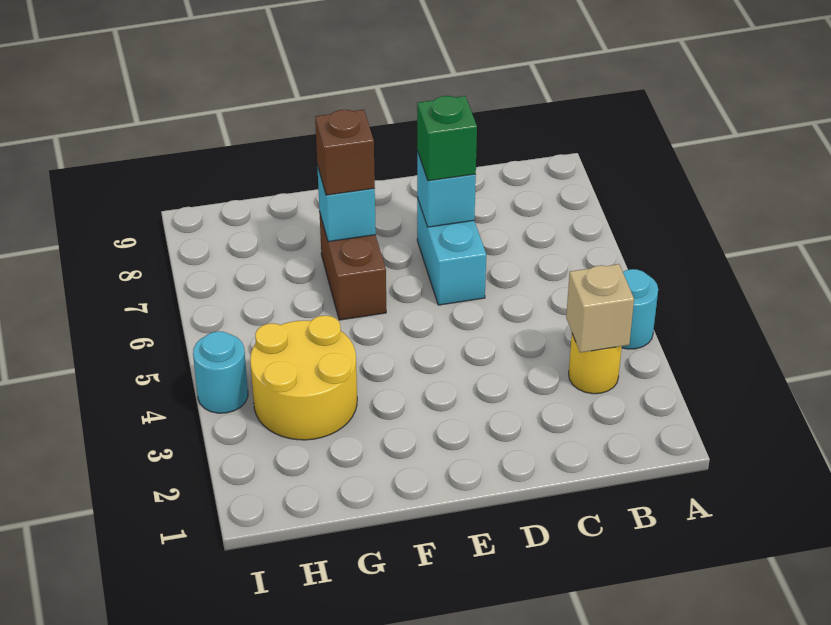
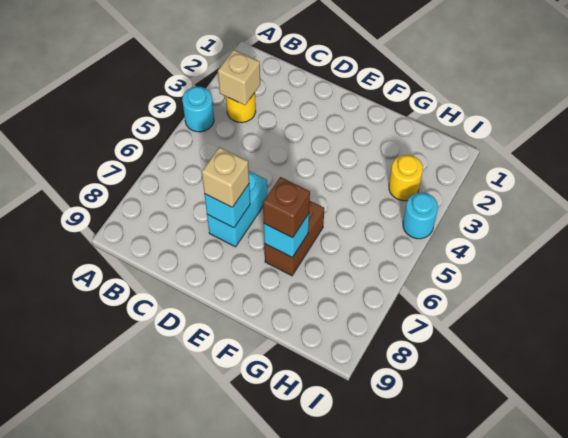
green 1x1 brick [417,96,477,181] -> tan 1x1 brick [202,147,249,207]
yellow 2x2 round brick [250,315,357,440] -> yellow 1x1 round brick [389,155,423,201]

